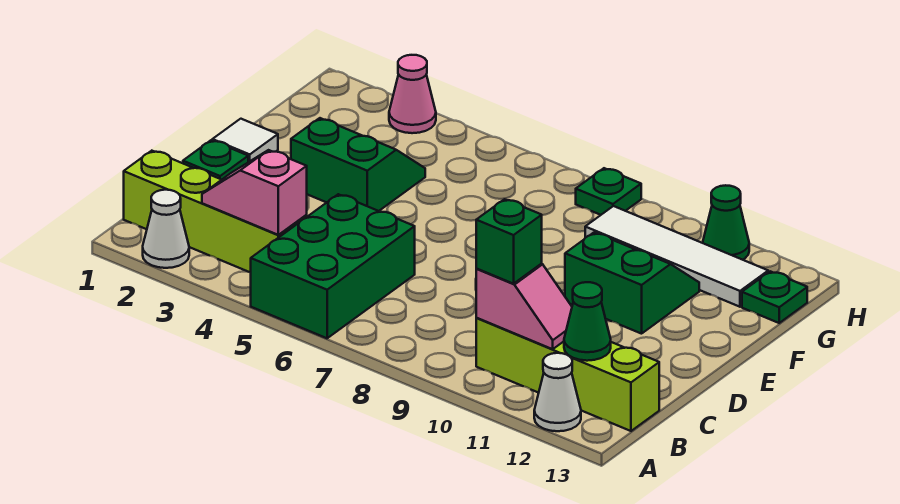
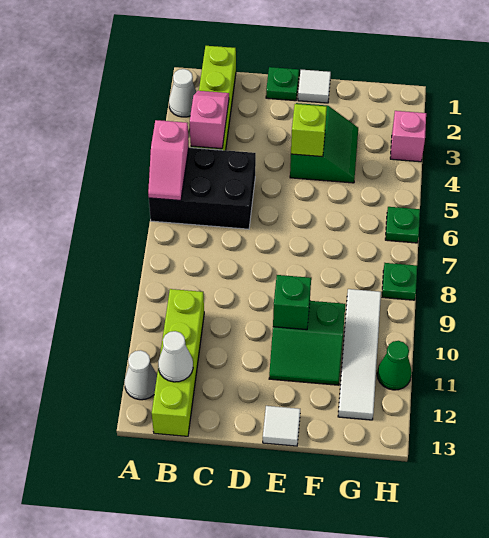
green 2x3 brick [251,194,415,338] -> black 2x3 brick [149,148,256,229]
pink 1x2 slope [476,264,572,349] -> pink 1x2 slope moved to [148,120,189,200]
green 1x1 brick [476,199,542,284] -> green 1x1 brick moved to [273,275,311,330]
green 1x1 cone [564,282,611,361] -> white 1x1 cone [158,331,193,382]
none -> lime 1x1 brick [291,104,327,157]
green 2x2 slope [565,232,699,334] -> green 2x2 slope turned to [269,301,345,385]
none -> white 1x1 tile [263,406,300,446]
green 1x1 plate [742,271,807,323] -> green 1x1 plate moved to [385,207,420,243]
pink 1x1 cone [389,55,436,133] -> pink 1x1 brick [390,111,426,162]

